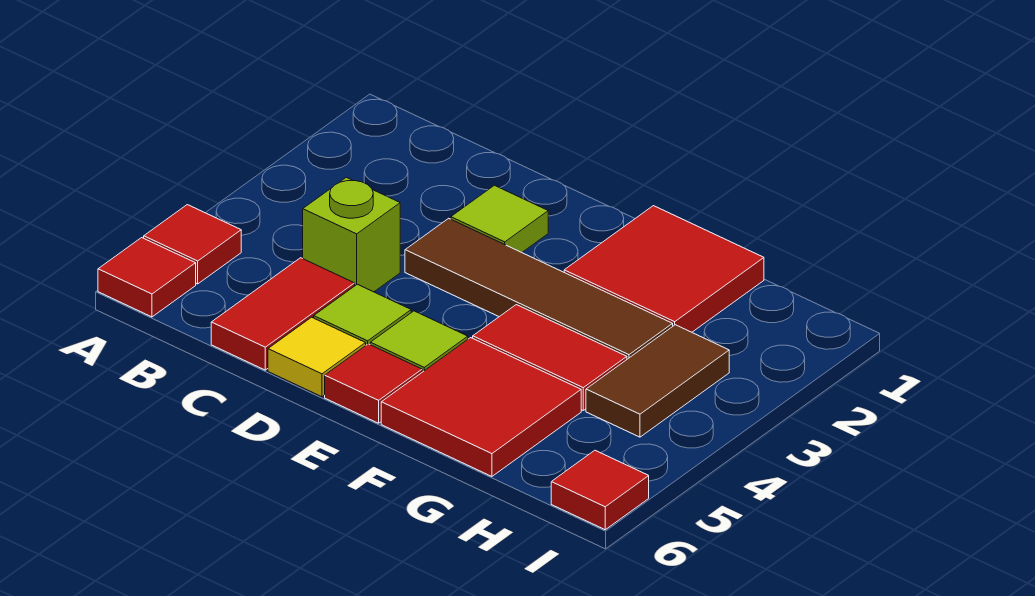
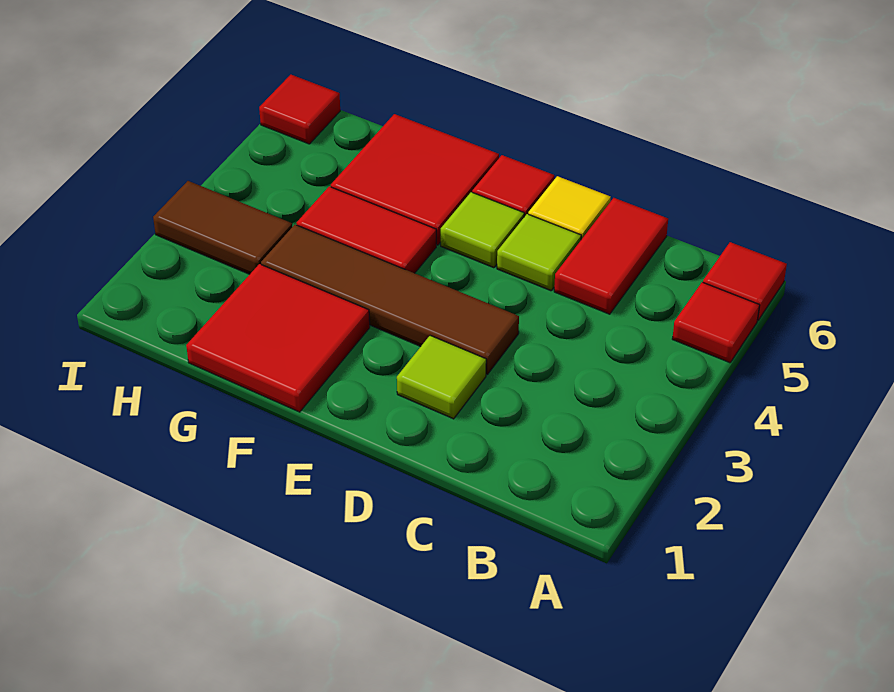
lime 1x1 brick [303,177,400,292] -> none
brown 1x2 tile [586,325,729,437] -> brown 1x2 tile turned to [153,181,292,274]

